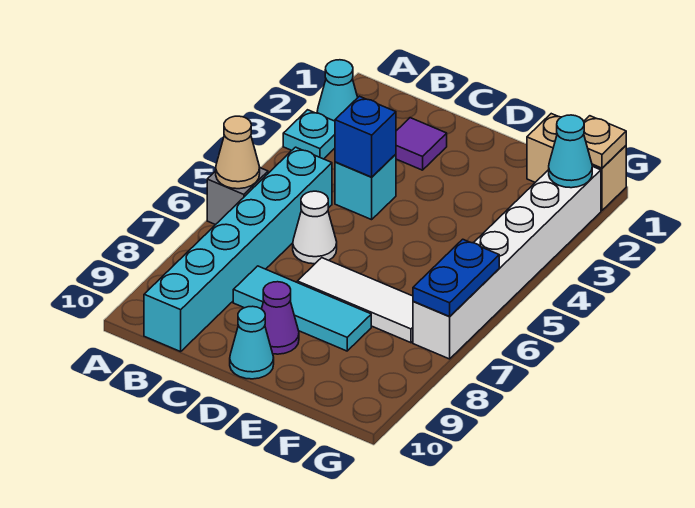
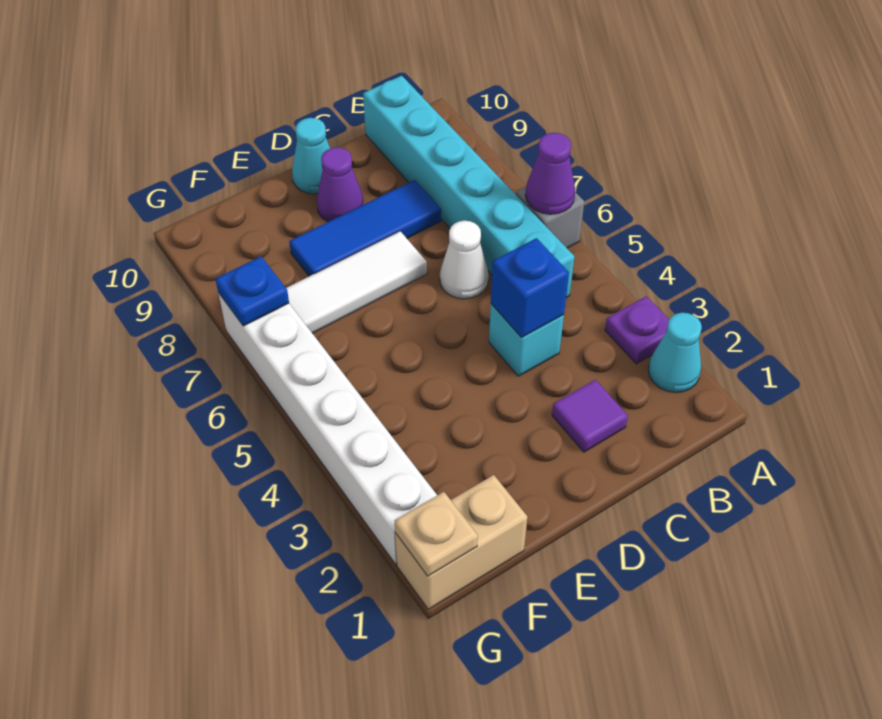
cyan 1x1 plate [283,110,335,159] -> purple 1x1 plate [605,296,669,364]
tan 1x1 cone [216,116,260,189] -> purple 1x1 cone [525,133,575,214]
cyan 1x3 tile [233,266,371,351] -> blue 1x3 tile [289,180,441,276]
cyan 1x1 cone [549,115,592,188] -> none
blue 1x2 plate [413,239,499,316] -> blue 1x1 plate [215,256,289,326]

